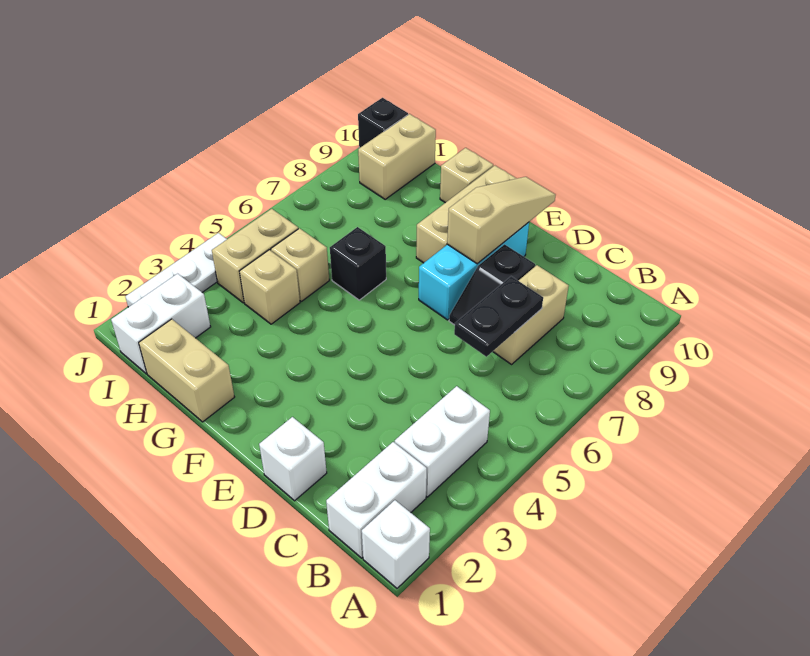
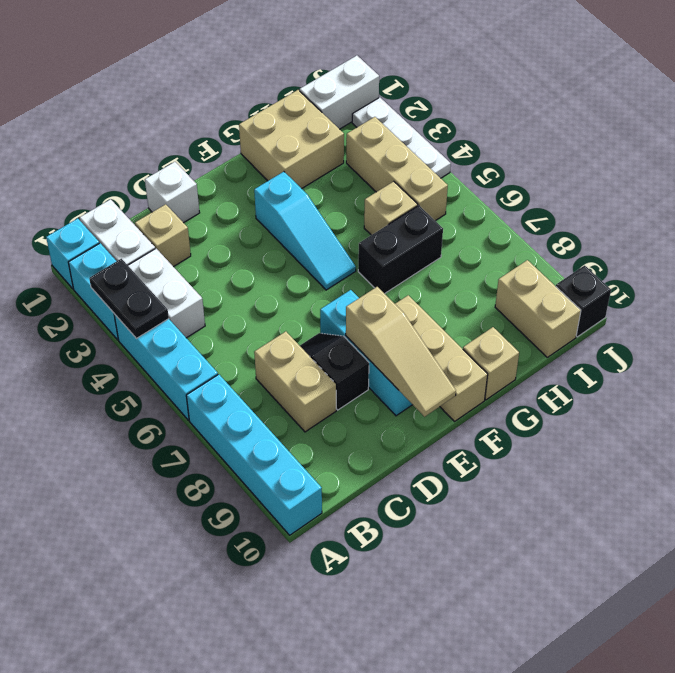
white 1x1 brick [362,500,430,588] -> cyan 1x1 brick [46,219,99,289]
none -> cyan 1x2 brick [68,243,119,340]
none -> cyan 1x3 brick [114,314,218,420]
none -> cyan 1x4 brick [186,374,322,535]
black 1x2 plate [454,276,543,357] -> black 1x2 plate moved to [89,259,169,339]
none -> cyan 1x3 slope [254,172,356,290]
tan 1x2 brick [139,319,234,422] -> tan 2x2 brick [239,90,344,189]
black 1x1 brick [330,227,386,300] -> black 1x2 brick [358,205,443,294]
tan 1x1 brick [239,250,300,324] -> tan 1x1 brick moved to [135,204,191,267]
white 1x2 brick [111,274,211,374] -> white 1x2 brick turned to [300,56,379,129]
tan 1x2 brick [212,209,298,303] -> tan 1x3 brick [346,117,448,221]

